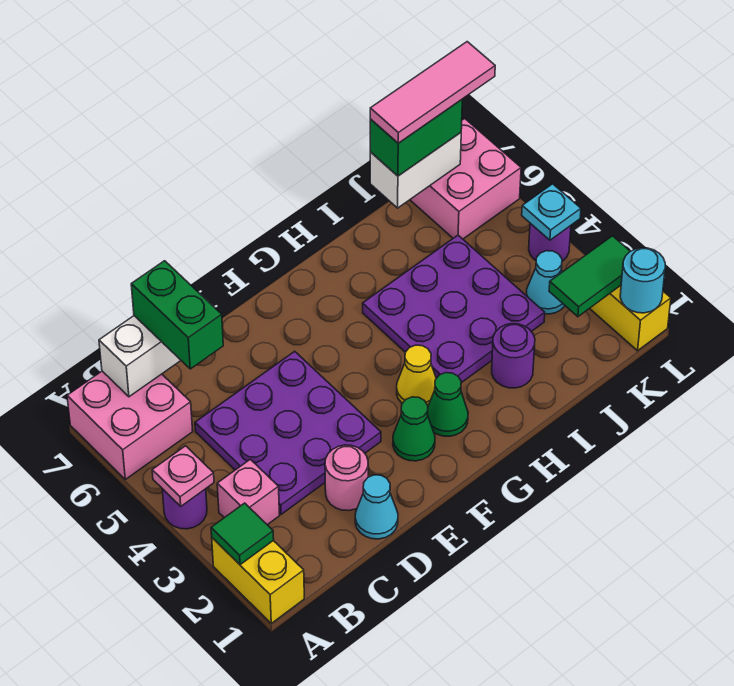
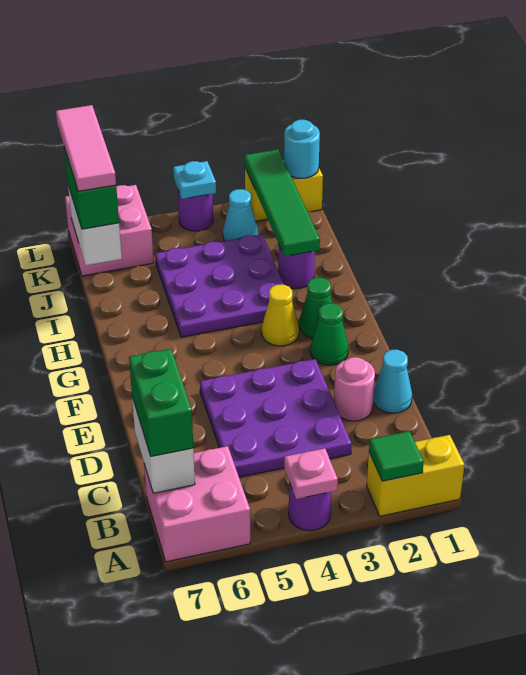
pink 1x1 brick [217,459,280,525] -> none
green 1x2 brick [131,261,223,369] -> green 1x2 brick turned to [129,349,193,456]
green 1x2 tile [549,236,630,317] -> green 1x4 tile [245,149,320,256]

